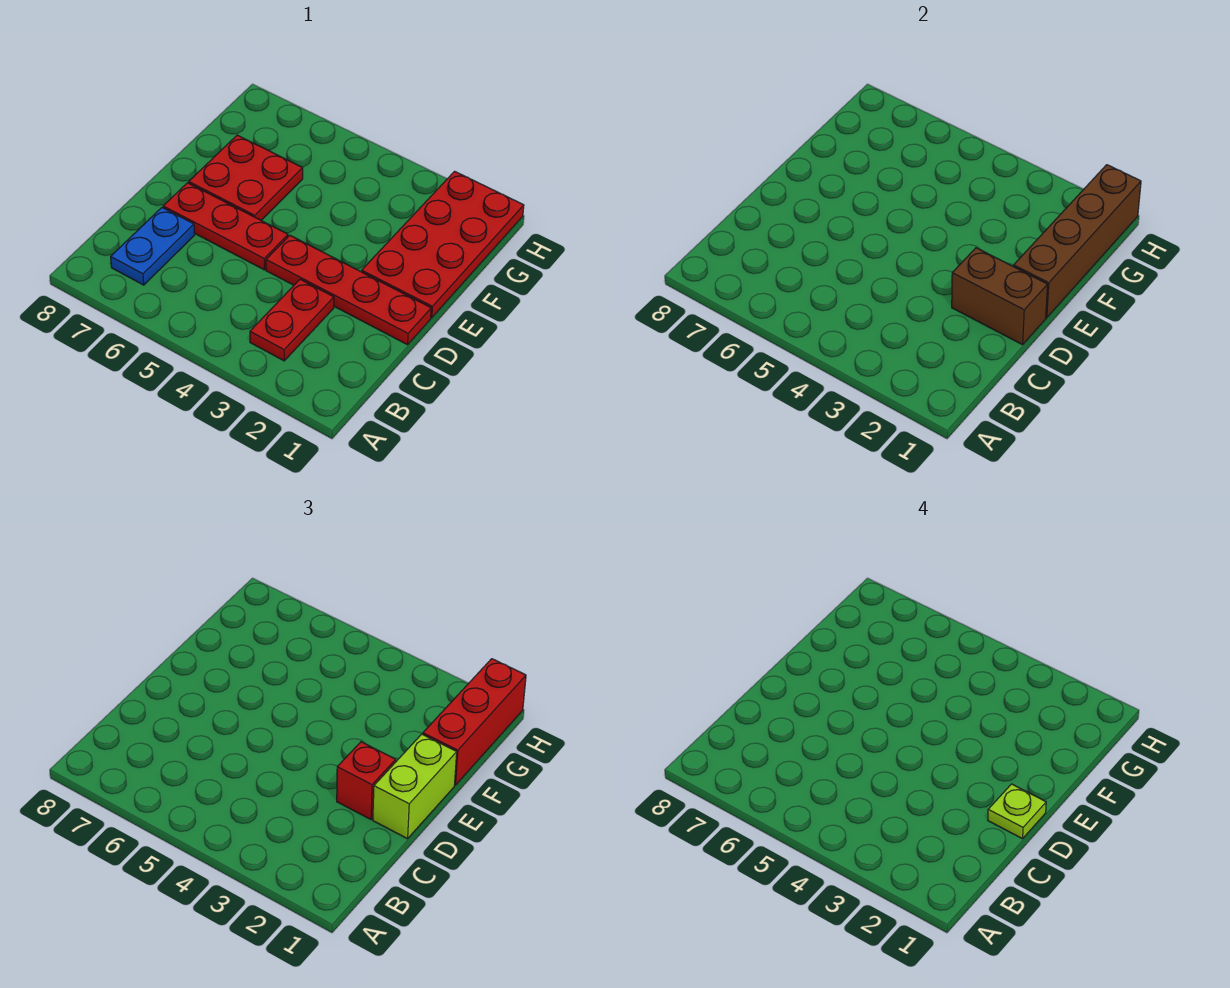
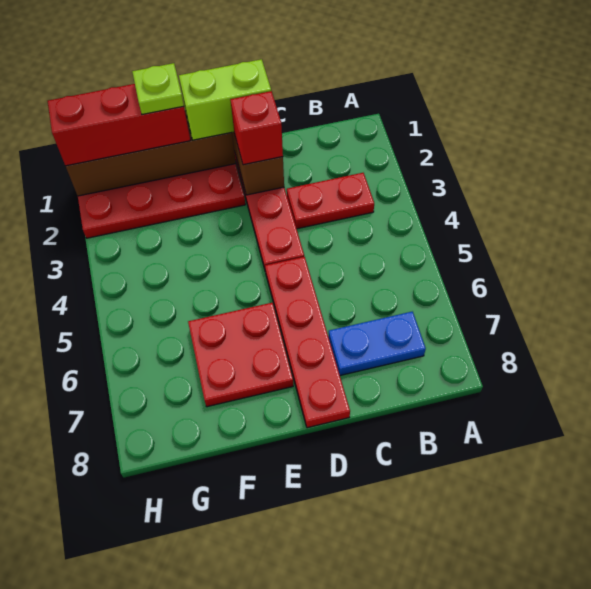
lime 1x1 plate [988,784,1046,839] -> lime 1x1 plate moved to [132,63,184,114]
red 1x3 plate [163,183,288,270] -> red 1x4 plate [265,257,350,428]

